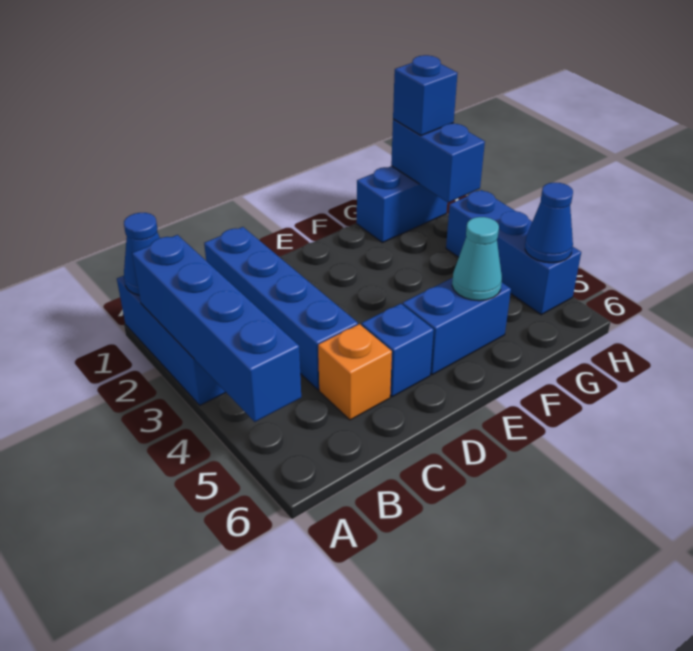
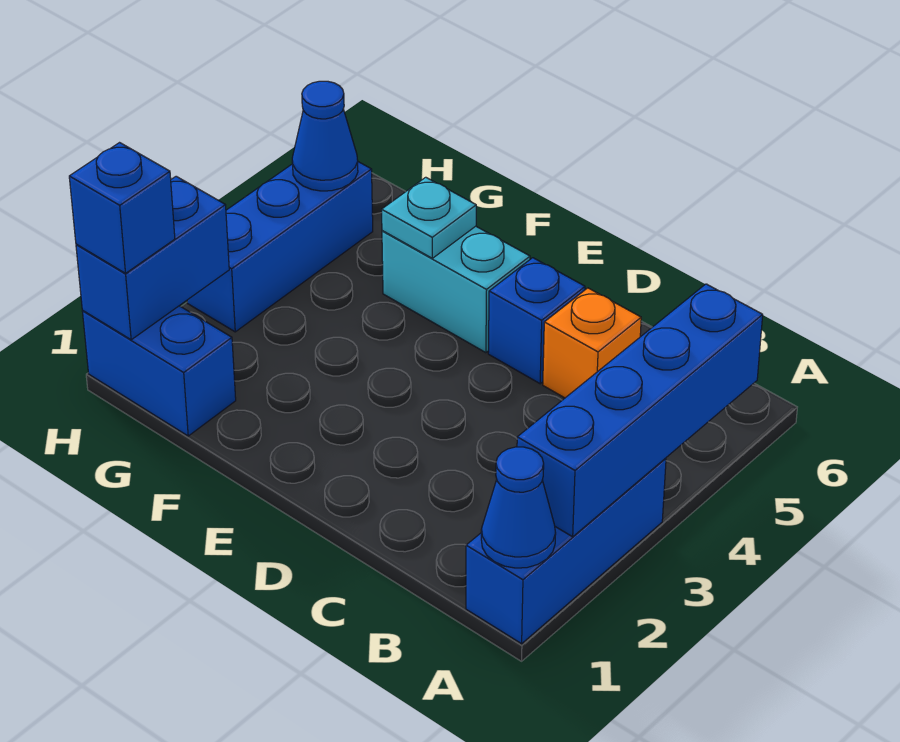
blue 1x4 brick [204,227,358,390] -> none
blue 1x2 brick [403,278,511,375] -> cyan 1x2 brick [382,226,530,353]
cyan 1x1 cone [452,217,502,301] -> cyan 1x1 plate [382,177,476,258]

